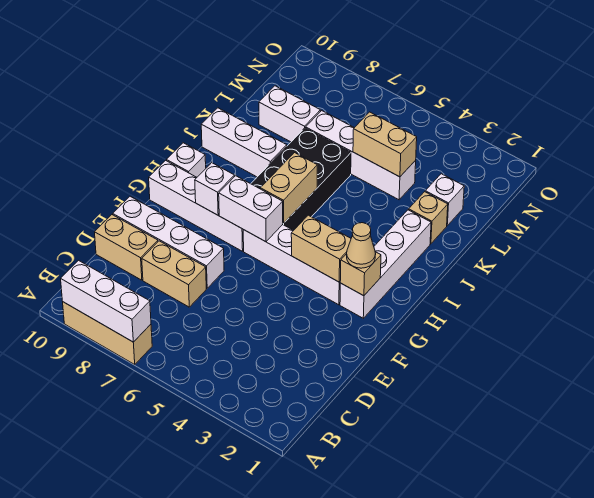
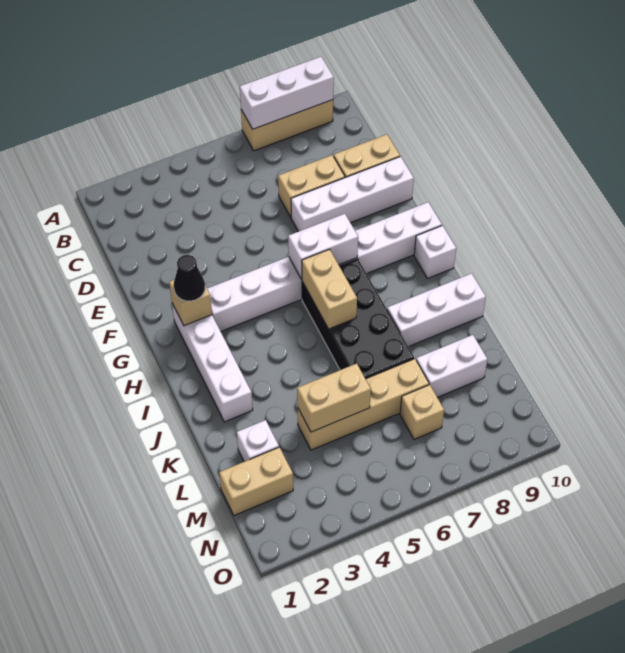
tan 1x1 cone [347,223,376,268] -> black 1x1 cone [174,255,205,301]
tan 1x2 brick [291,215,351,282] -> tan 1x2 brick moved to [219,447,293,515]
white 1x1 brick [195,163,234,215] -> none
tan 1x1 brick [409,192,448,244] -> tan 1x1 brick moved to [400,385,444,439]
white 1x4 brick [306,111,416,200] -> tan 1x4 brick [298,359,429,450]

